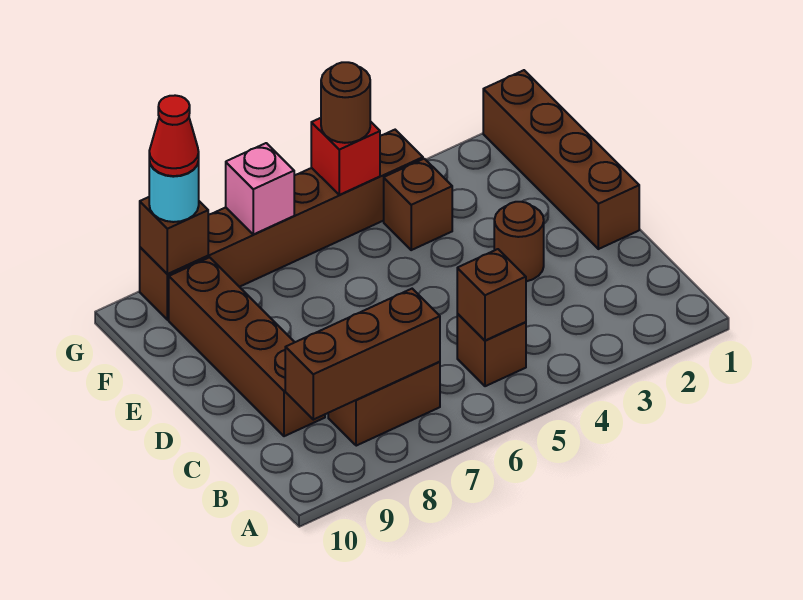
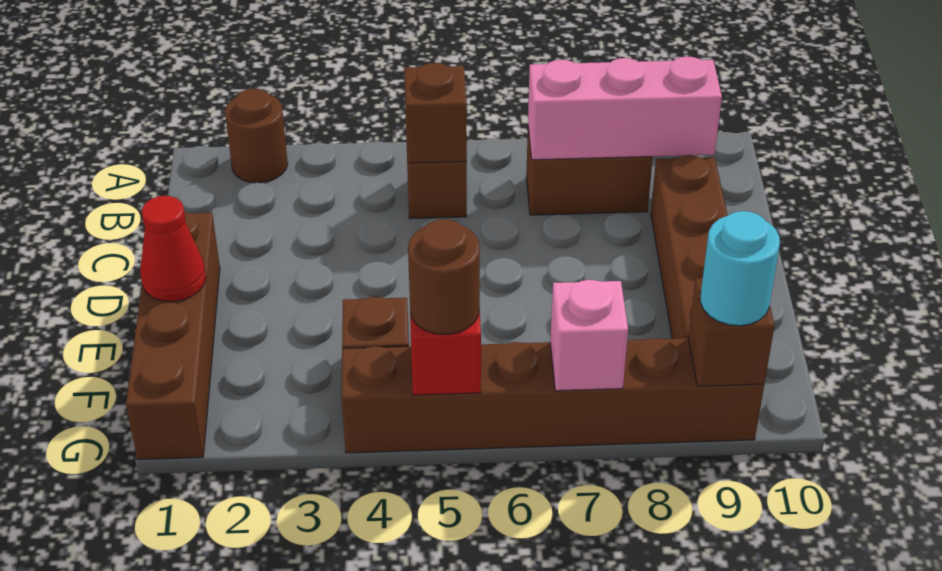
brown 1x3 brick [285,289,440,420] -> pink 1x3 brick [528,56,722,160]
brown 1x1 round brick [494,202,544,281] -> brown 1x1 round brick moved to [225,89,288,183]
red 1x1 cone [149,95,199,176] -> red 1x1 cone moved to [140,196,206,302]

